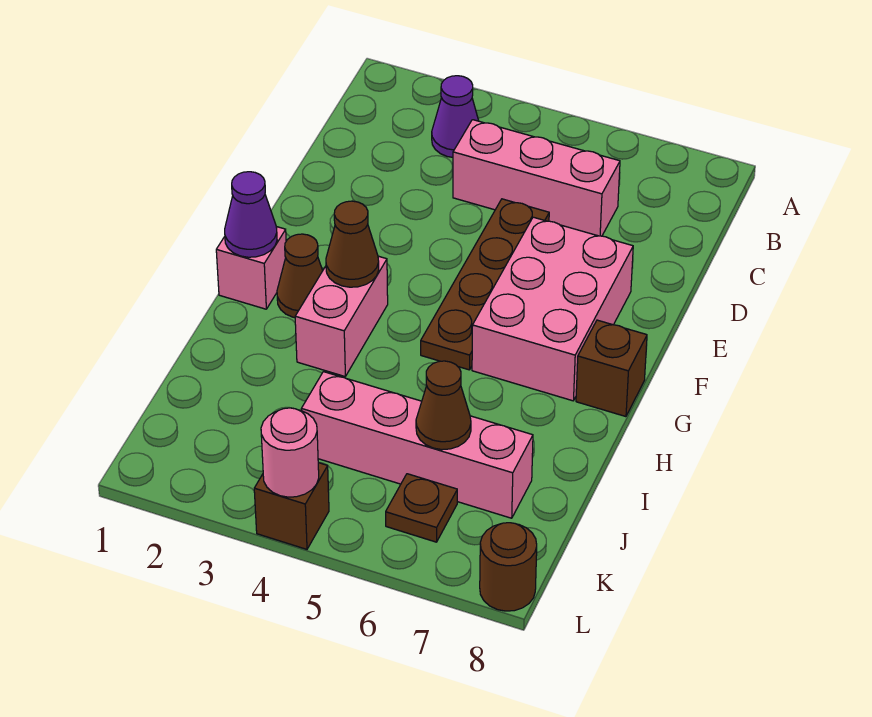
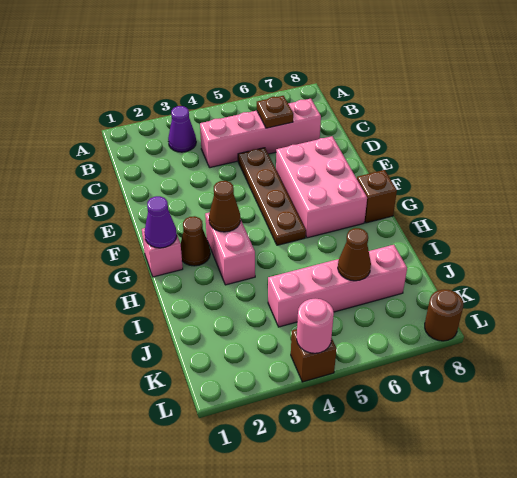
pink 1x3 brick [453,120,620,236] -> pink 1x4 brick [200,99,321,168]
brown 1x1 plate [386,474,457,542] -> brown 1x1 plate moved to [257,96,293,128]

